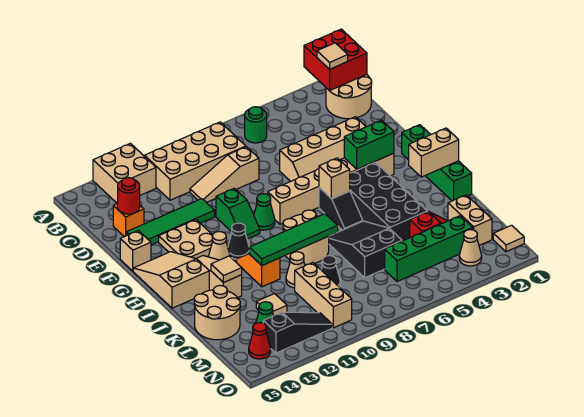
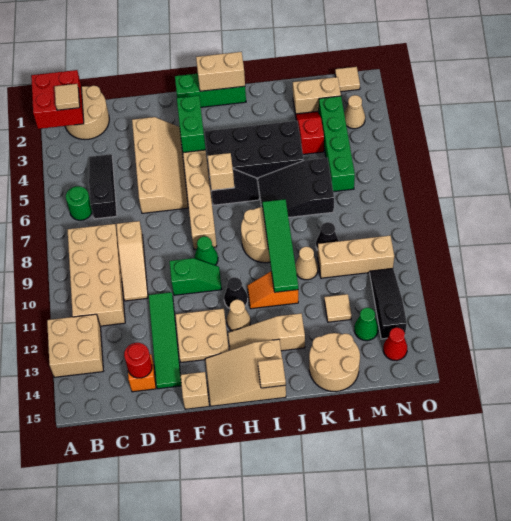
none -> black 1x3 slope [89,155,117,219]
green 1x4 brick [402,125,472,201] -> green 1x3 brick [175,74,246,107]
tan 1x2 brick [409,128,459,177] -> tan 1x2 brick turned to [196,52,245,91]
tan 1x1 tile [211,256,242,283] -> tan 1x1 tile moved to [258,359,286,388]

